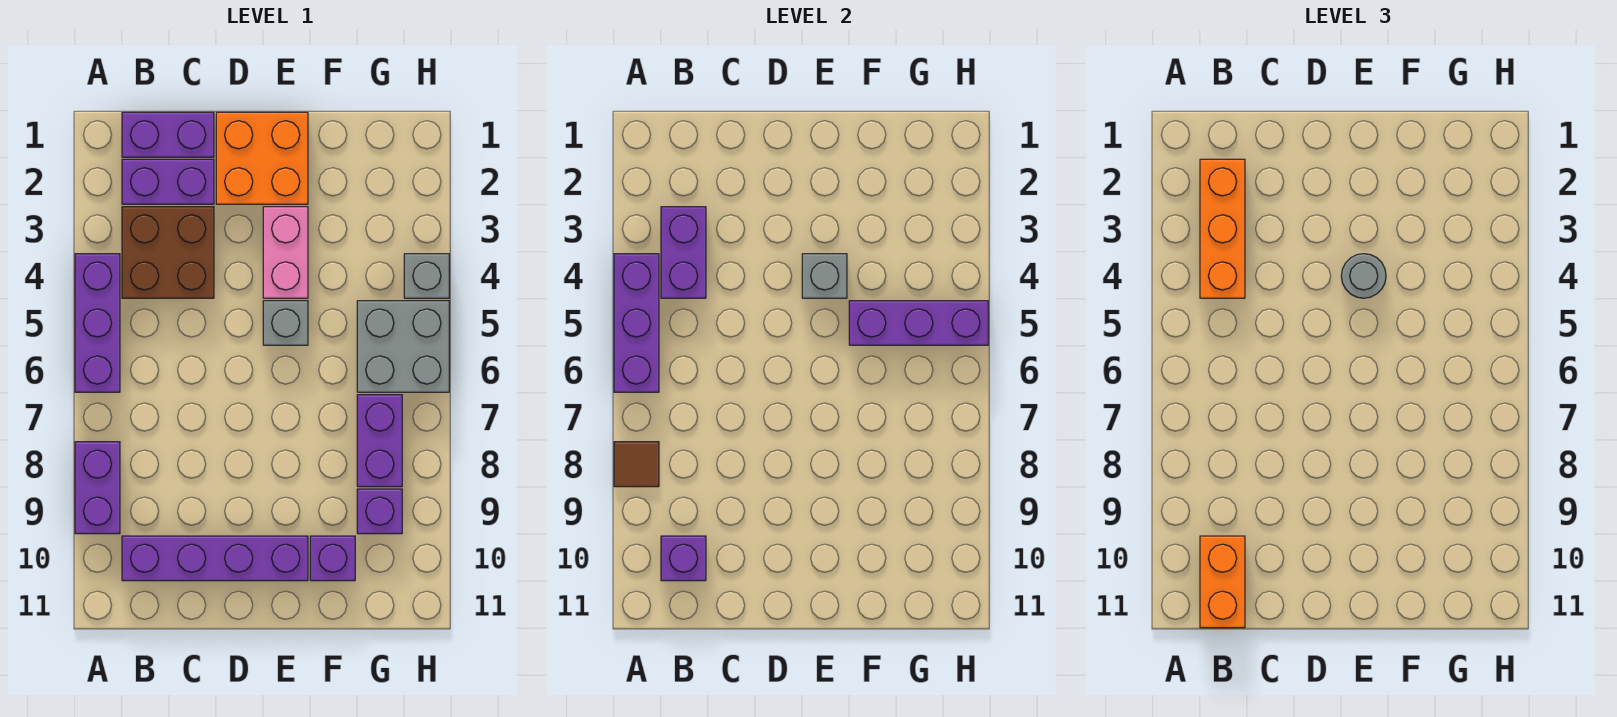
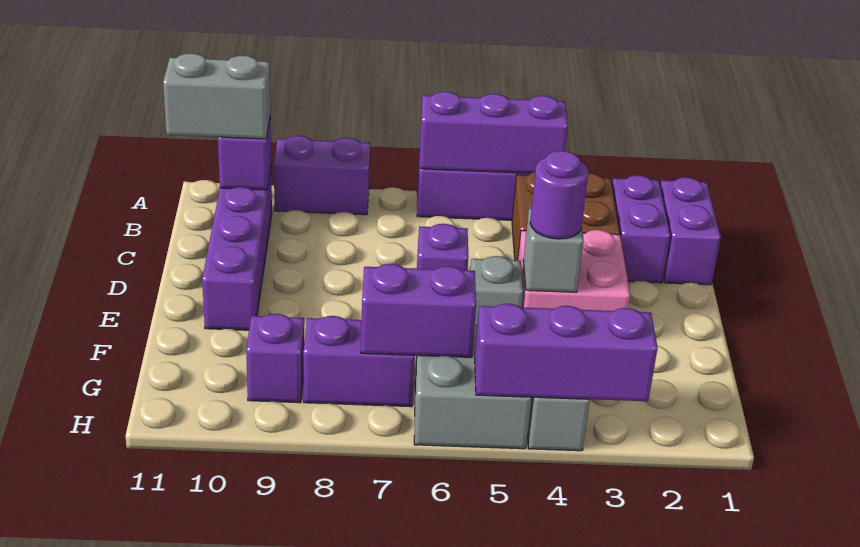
brown 1x1 tile [614,442,659,487] -> none
orange 1x3 brick [1200,159,1245,298] -> none
purple 1x2 brick [661,207,706,298] -> purple 1x2 brick moved to [361,264,476,357]
orange 1x2 brick [1200,536,1245,628] -> grey 1x2 brick [163,53,270,139]
orange 2x2 brick [216,112,308,204] -> none
pink 1x2 brick [263,207,308,298] -> pink 2x2 brick [518,230,630,311]
grey 1x1 round brick [1341,254,1386,298] -> purple 1x1 round brick [530,151,589,239]
purple 1x3 brick [849,301,988,345] -> purple 1x3 brick turned to [475,304,658,401]
purple 1x1 brick [310,536,355,581] -> purple 1x1 brick moved to [417,224,469,270]

